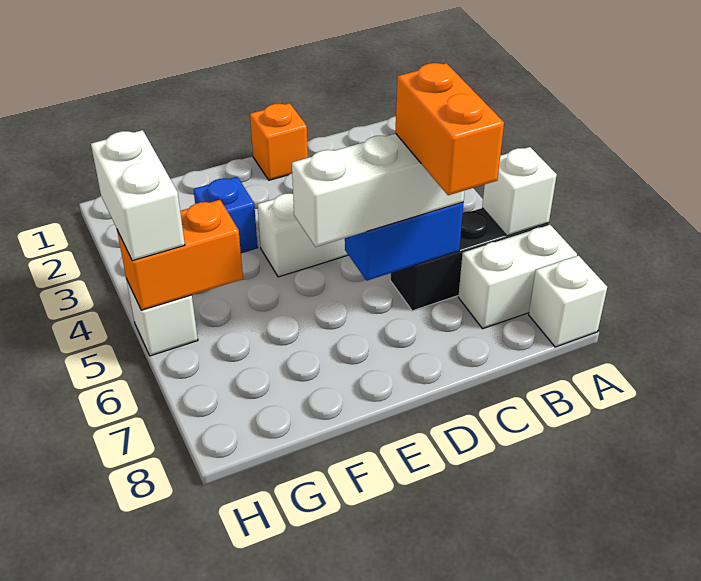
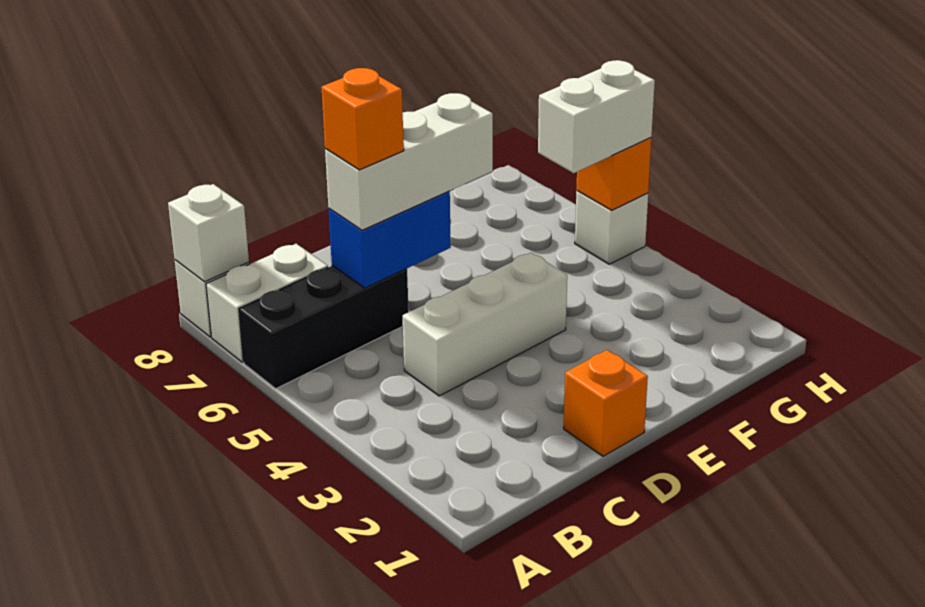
white 1x1 brick [482,147,557,236] -> white 1x1 brick moved to [168,184,249,282]
orange 1x2 brick [395,63,504,195] -> orange 1x1 brick [322,68,404,170]
blue 1x1 brick [193,177,258,253] -> none
orange 1x2 brick [117,200,243,310] -> orange 1x1 brick [576,138,651,210]
white 1x2 brick [91,130,185,261] -> white 1x2 brick turned to [538,60,655,173]

